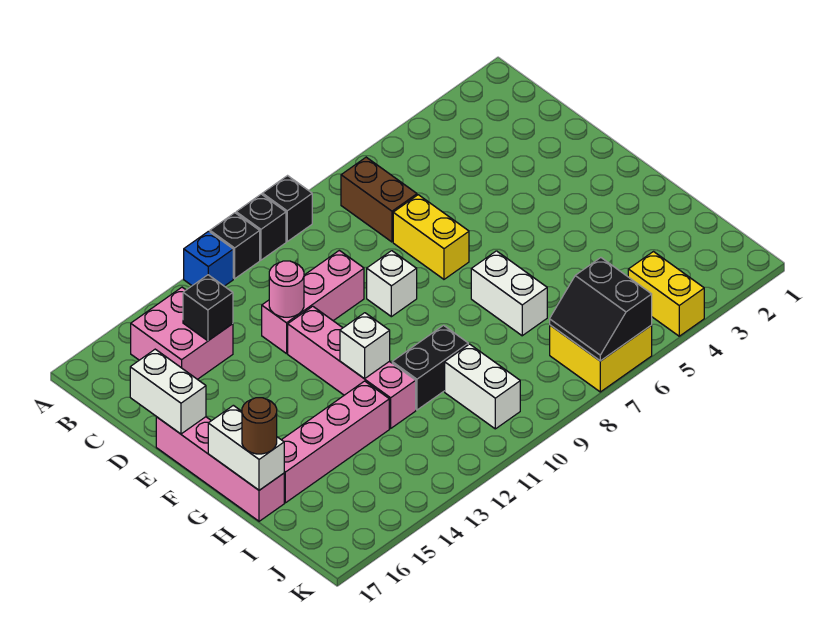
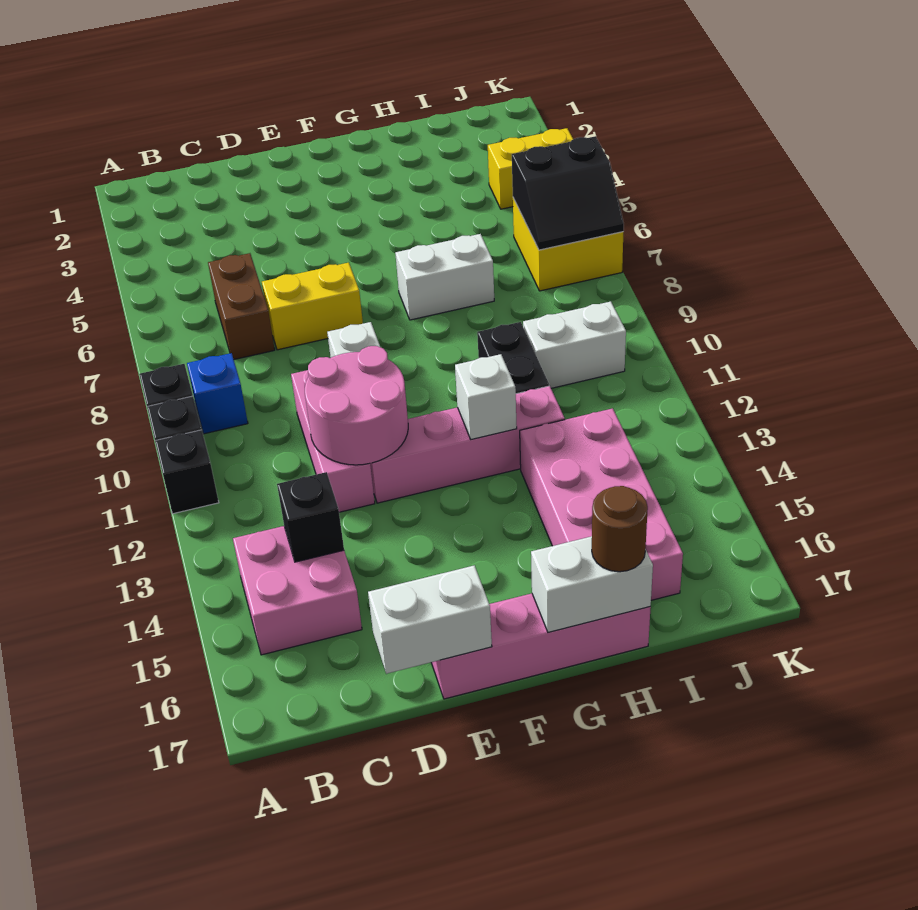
blue 1x1 brick [184,231,233,286] -> blue 1x1 brick moved to [187,353,248,434]
brown 1x2 brick [341,157,417,242] -> brown 1x2 brick turned to [208,253,275,359]
pink 1x1 round brick [269,261,304,317] -> pink 2x2 round brick [305,346,408,465]
pink 1x4 brick [282,381,389,503] -> pink 2x4 brick [520,408,683,600]

